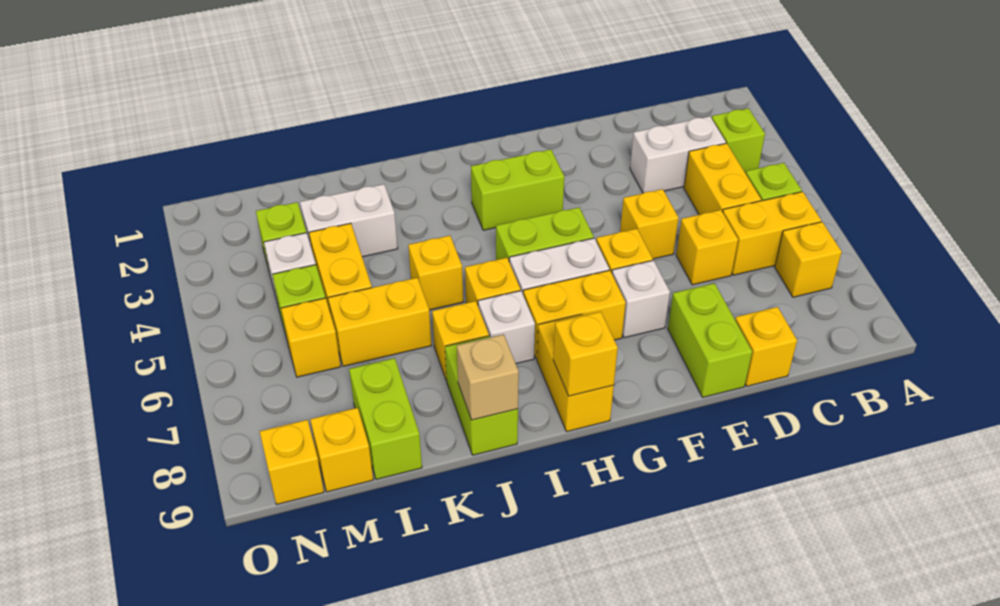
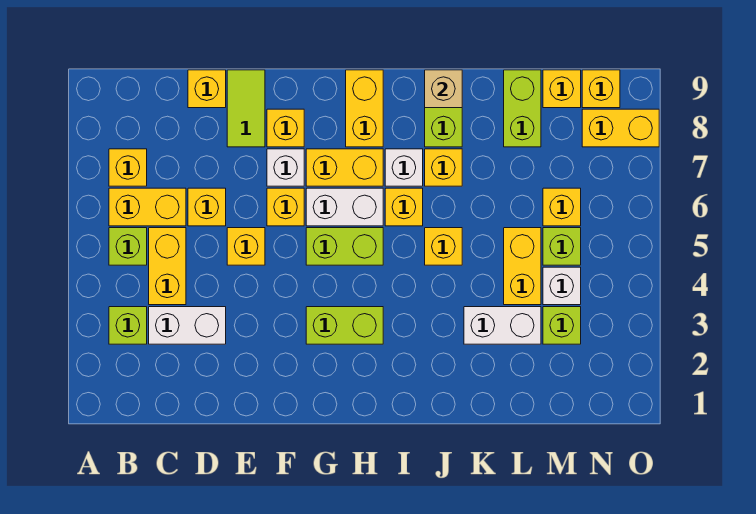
lime 1x2 brick [668,283,752,397] -> lime 1x2 tile [227,70,265,147]
yellow 1x1 brick [553,312,618,396] -> yellow 1x1 brick moved to [267,109,304,147]
yellow 1x2 brick [328,278,431,366] -> yellow 1x2 brick moved to [582,109,659,147]

